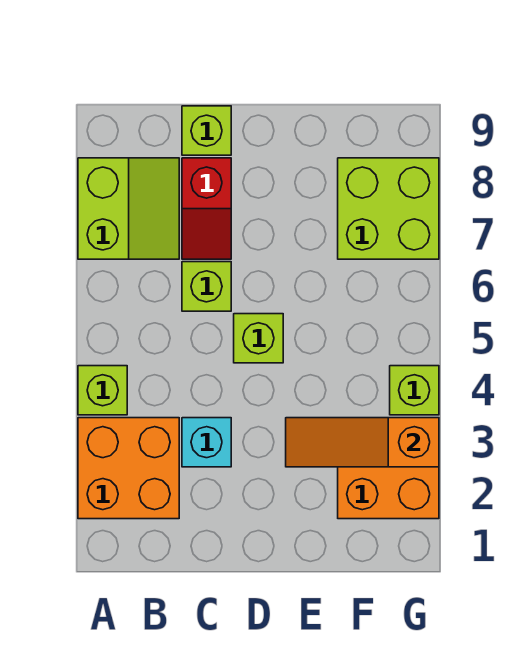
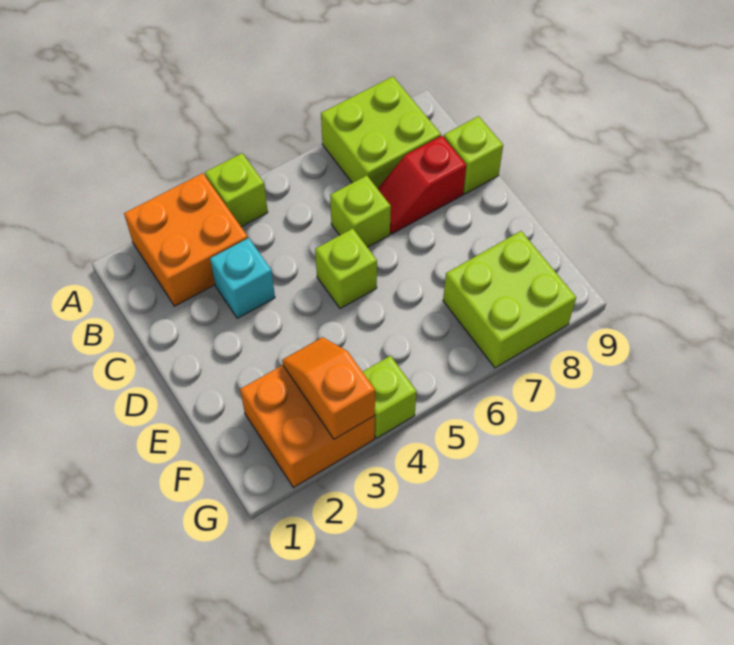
lime 2x2 slope [78,158,179,259] -> lime 2x2 brick [321,76,441,189]
orange 1x3 slope [286,418,439,467] -> orange 1x2 slope [282,337,375,439]

